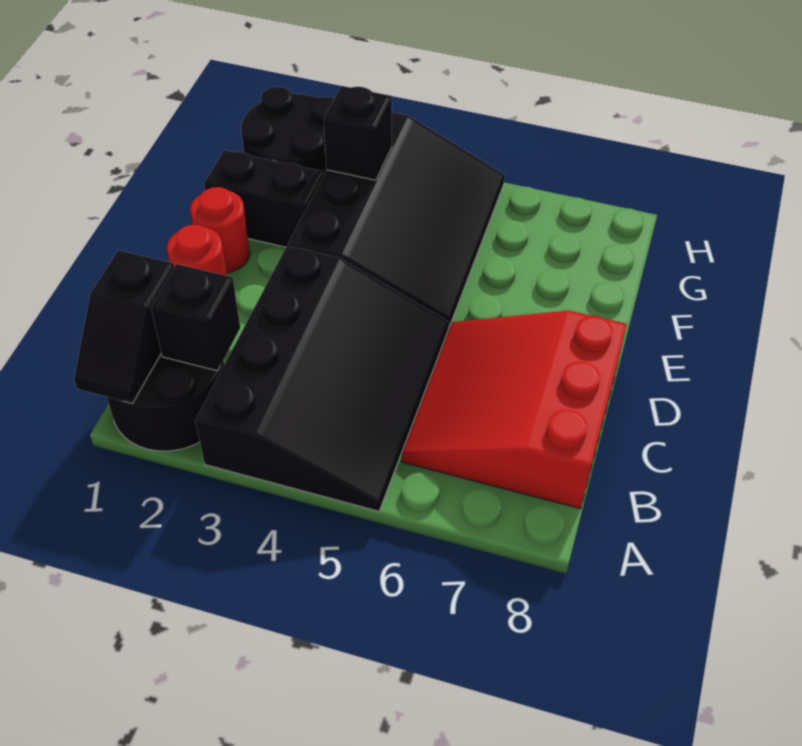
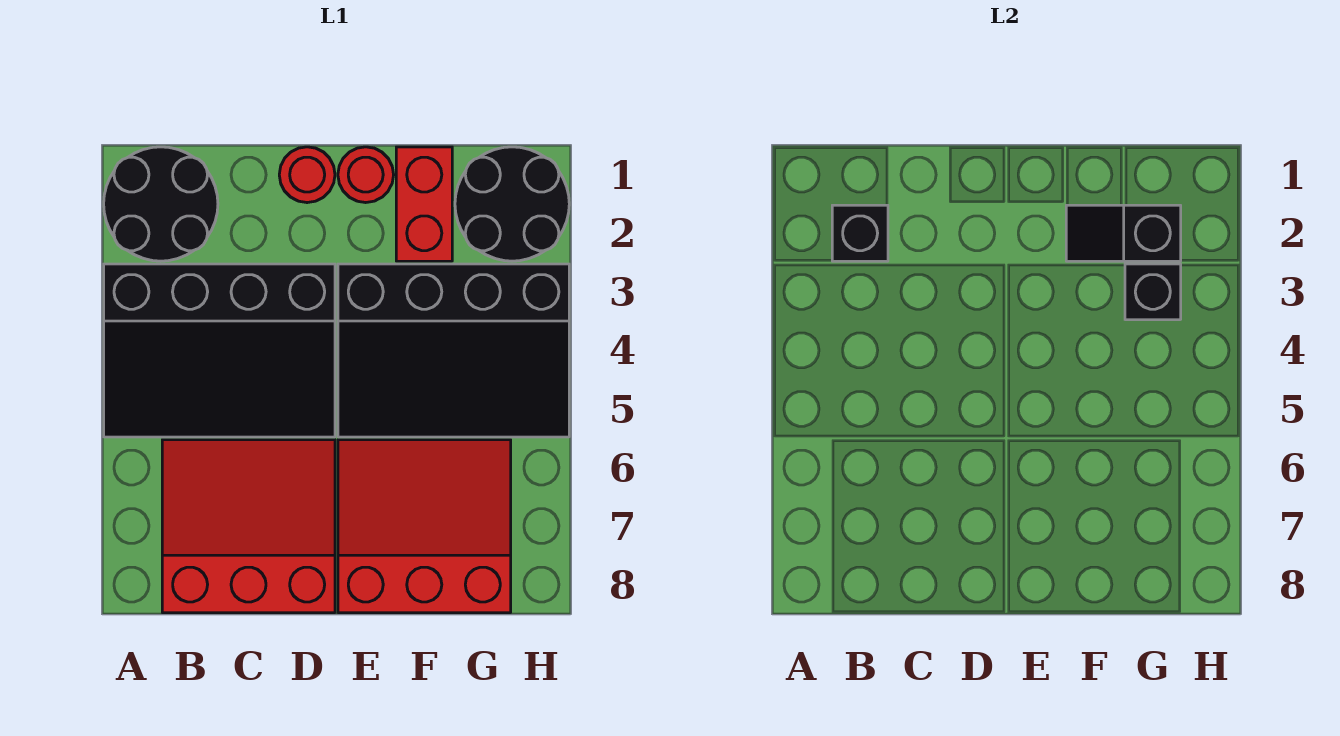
black 1x2 slope [74,250,174,403] -> black 1x2 slope moved to [1066,205,1181,261]
none -> red 3x3 slope [338,440,511,613]
black 1x2 brick [204,150,323,247] -> red 1x2 brick [396,147,452,261]

